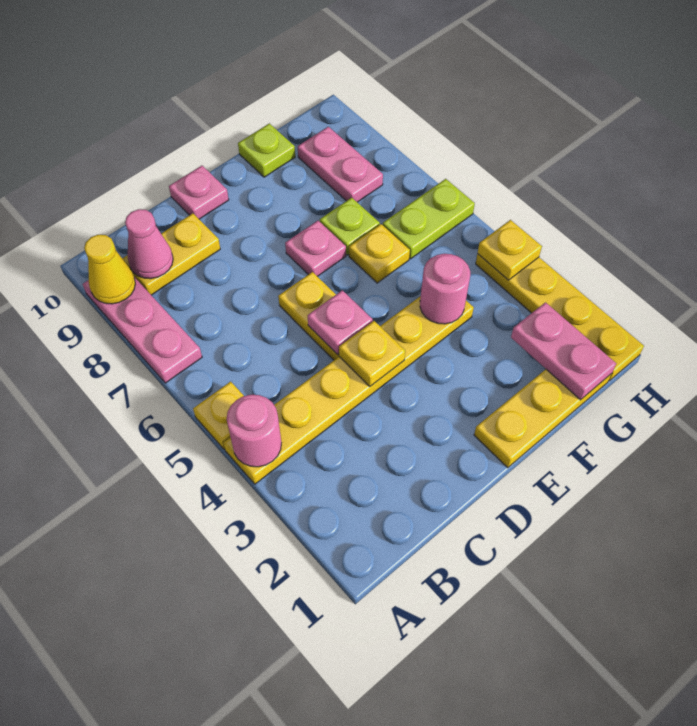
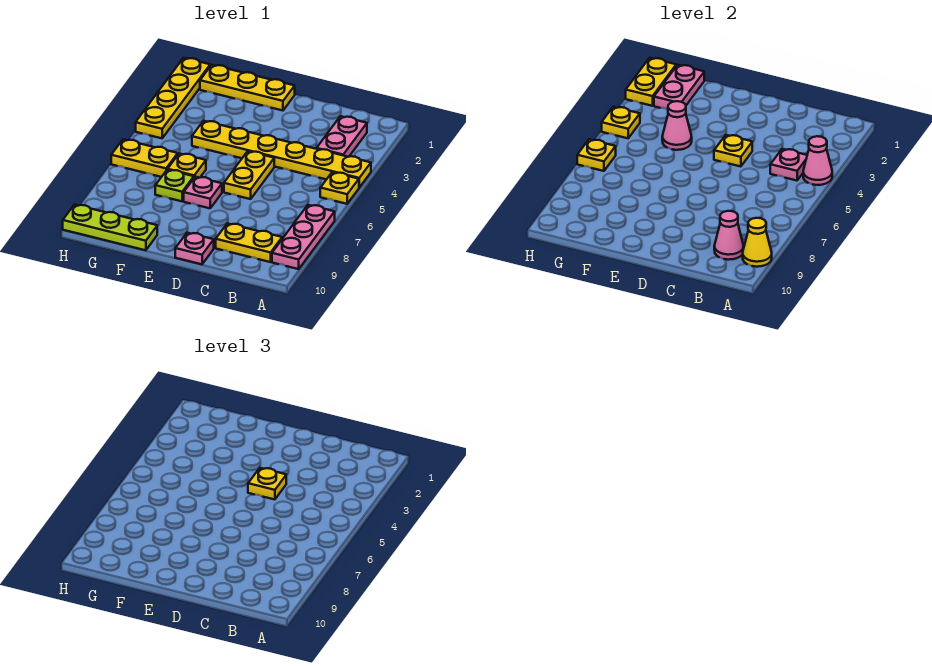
pink 1x1 round brick [227,395,281,467] -> pink 1x1 cone [803,136,832,185]
none -> yellow 1x1 plate [248,468,286,500]
pink 1x1 plate [308,290,373,355] -> pink 1x1 plate moved to [770,149,807,181]
pink 1x1 round brick [420,254,470,324] -> pink 1x1 cone [662,101,692,150]
lime 1x1 plate [238,123,295,177] -> lime 1x3 plate [63,205,157,250]
lime 1x2 plate [383,179,475,259] -> yellow 1x2 plate [111,139,178,177]
pink 1x2 plate [298,127,383,202] -> pink 1x2 plate moved to [317,116,367,157]
none -> yellow 1x2 plate [626,58,676,106]
none -> yellow 1x1 plate [577,139,616,171]

